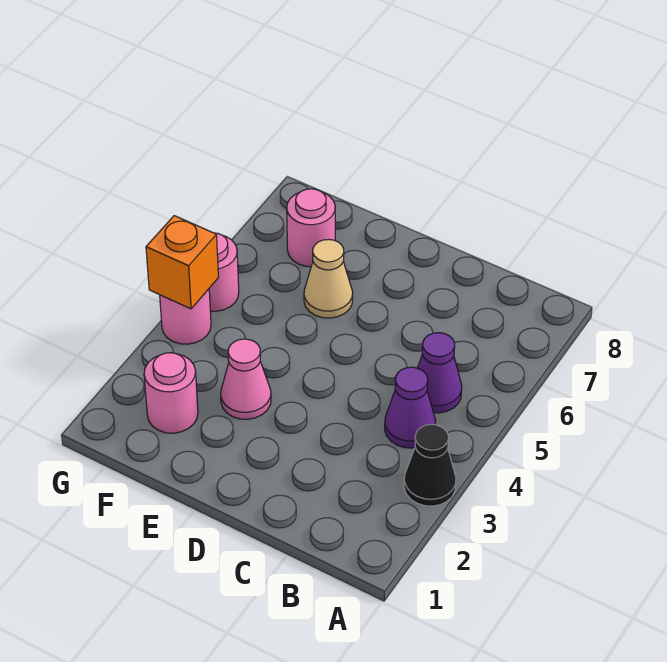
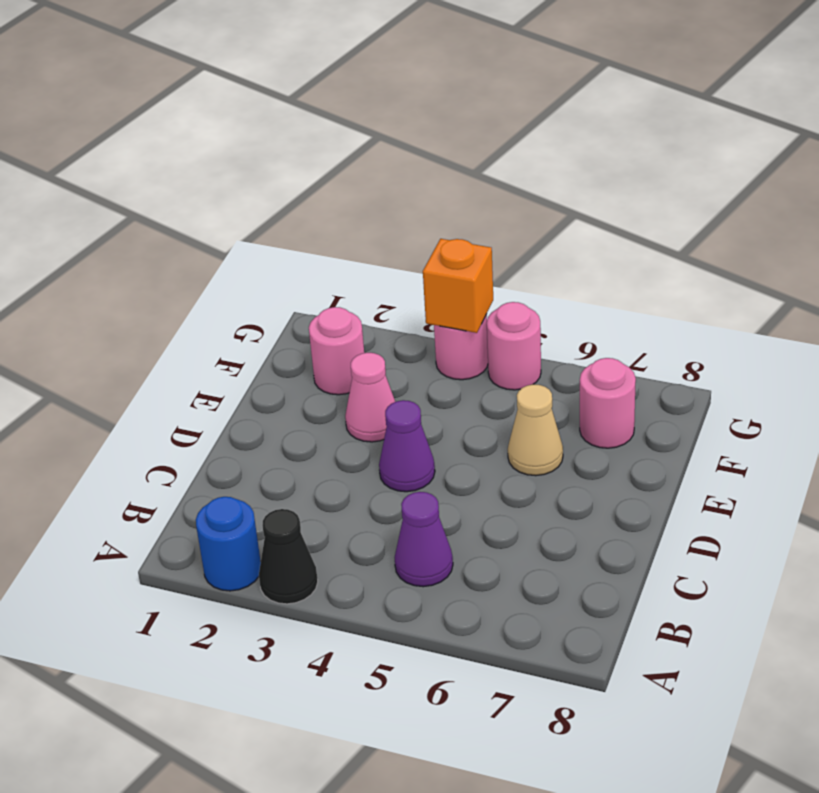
none -> blue 1x1 round brick [196,497,261,591]
purple 1x1 cone [385,367,436,448] -> purple 1x1 cone moved to [379,400,435,492]

